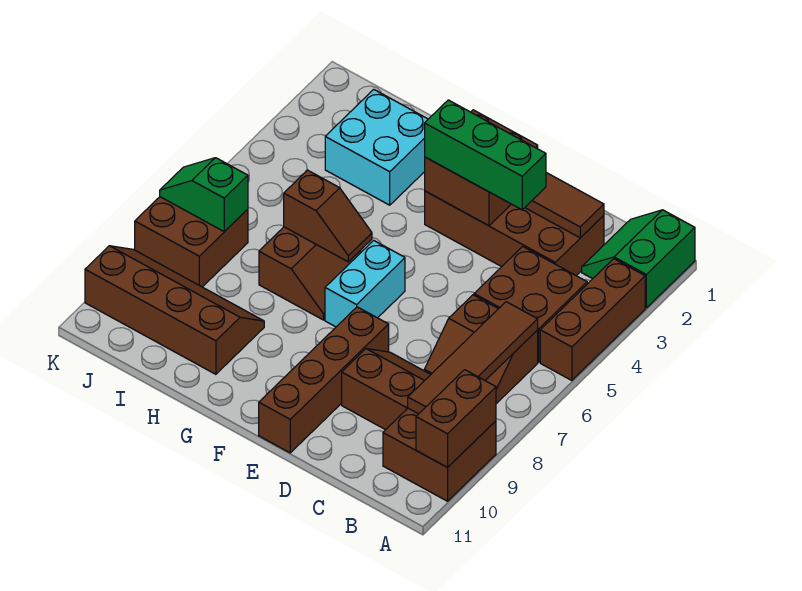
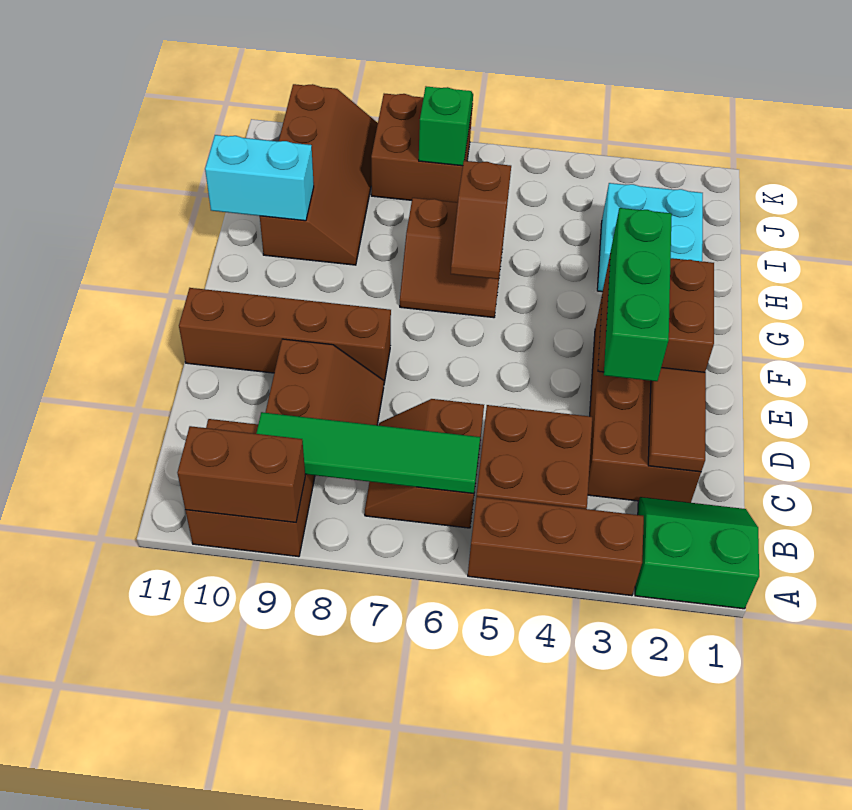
brown 1x4 tile [408,302,538,414] -> green 1x4 tile [256,412,480,494]
cyan 1x2 brick [325,240,405,327] -> cyan 1x2 brick moved to [205,135,314,221]

